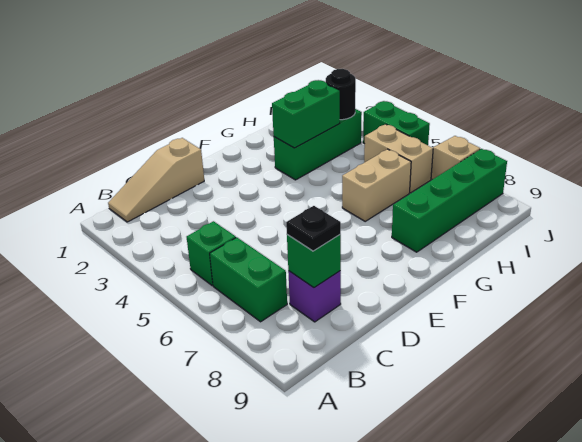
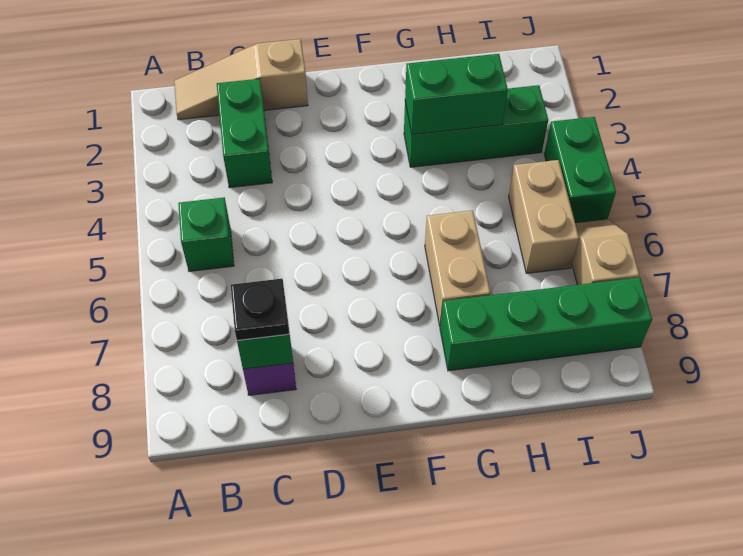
green 1x2 brick [210,237,287,322] -> green 1x2 brick moved to [217,79,272,188]
tan 1x2 brick [342,149,411,221] -> tan 1x2 brick turned to [425,210,490,326]
black 1x1 round brick [326,69,356,120] -> none

